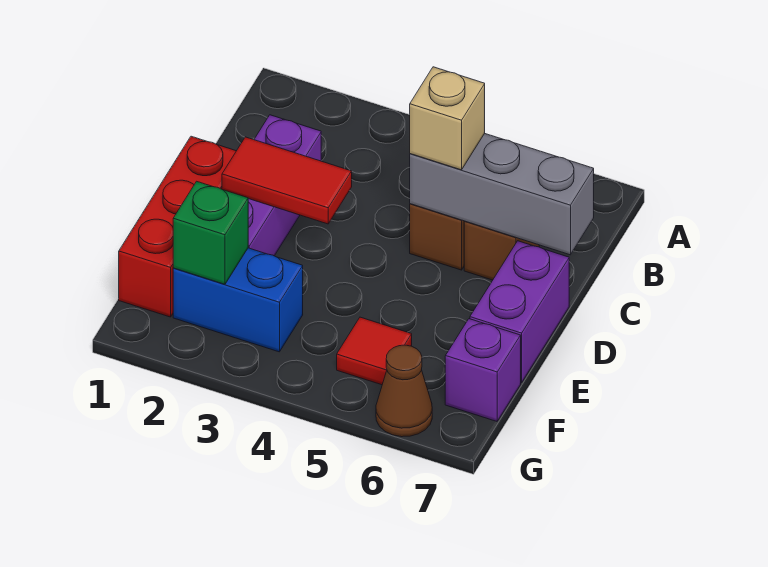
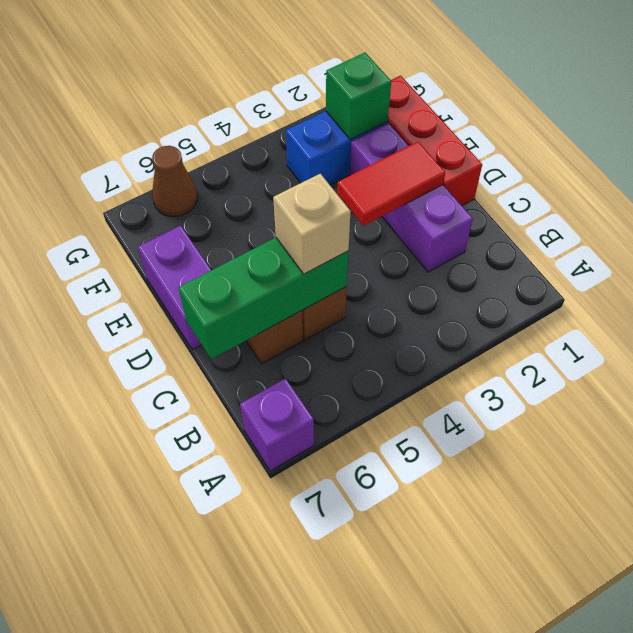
grey 1x3 brick [410,133,594,255] -> green 1x3 brick [178,238,349,359]
red 1x1 tile [337,317,412,385] -> none
purple 1x1 brick [445,319,521,421] -> purple 1x1 brick moved to [240,379,314,471]

